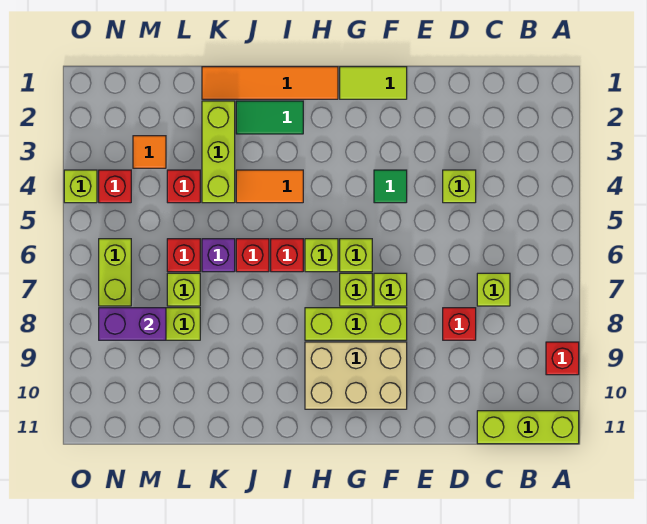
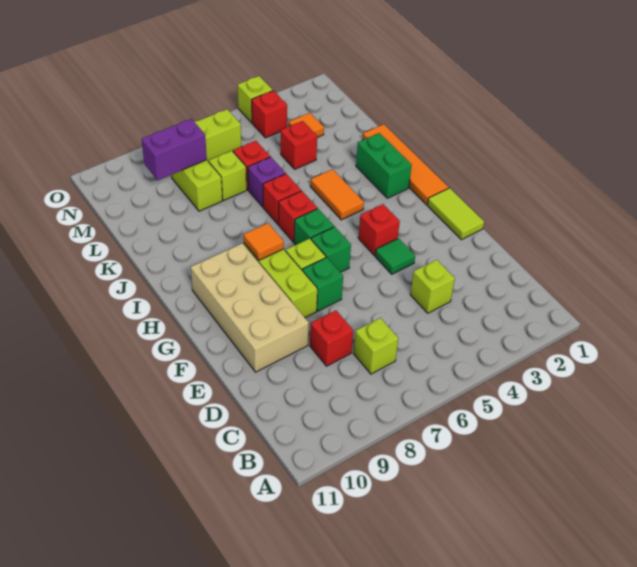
red 1x1 brick [546,342,579,375] -> red 1x1 brick moved to [358,204,400,256]
lime 1x3 brick [477,411,579,444] -> none
lime 1x1 brick [374,273,407,306] -> green 1x1 brick [302,257,343,311]
tan 2x3 brick [305,342,407,409] -> tan 2x4 brick [191,243,309,372]
lime 1x1 brick [340,239,372,272] -> green 1x1 brick [311,227,351,272]
lime 1x1 brick [305,239,338,272] -> green 1x1 brick [294,209,334,245]
none -> orange 1x1 tile [243,223,284,260]
green 1x2 tile [236,101,303,134] -> green 1x2 brick [356,133,412,198]
lime 1x3 brick [202,101,235,203] -> none
purple 1x2 brick [99,308,166,340] -> purple 1x2 brick turned to [142,119,207,180]

